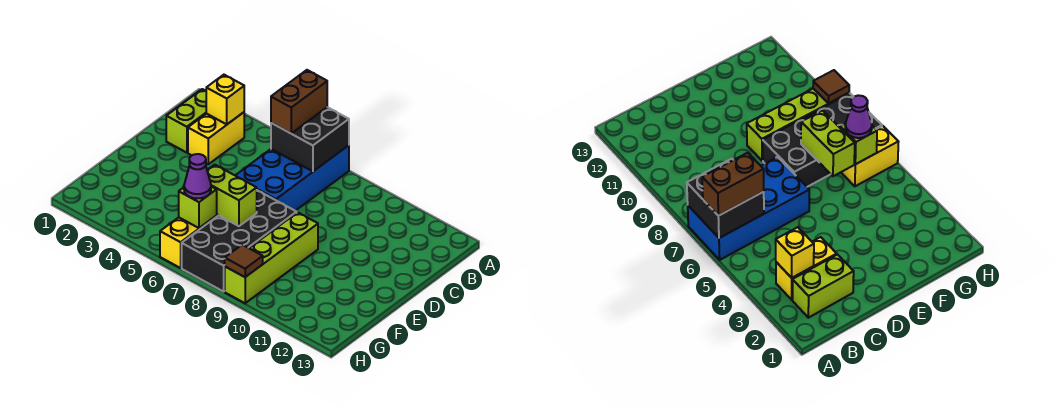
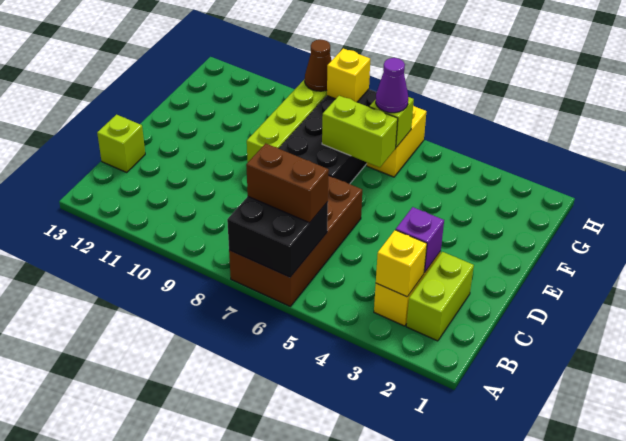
blue 2x4 brick [235,145,349,211] -> brown 2x4 brick [229,175,362,306]
brown 1x2 brick [271,70,327,134] -> brown 1x2 brick turned to [246,143,329,223]
none -> purple 1x1 brick [396,207,444,273]
none -> lime 1x1 brick [97,115,145,172]
none -> yellow 1x1 brick [327,48,370,102]
brown 1x1 tile [225,245,263,277] -> brown 1x1 cone [305,40,332,91]

